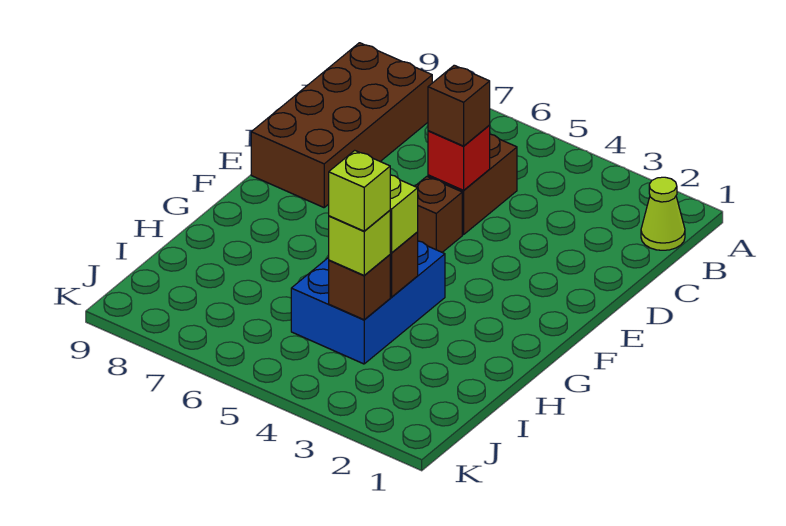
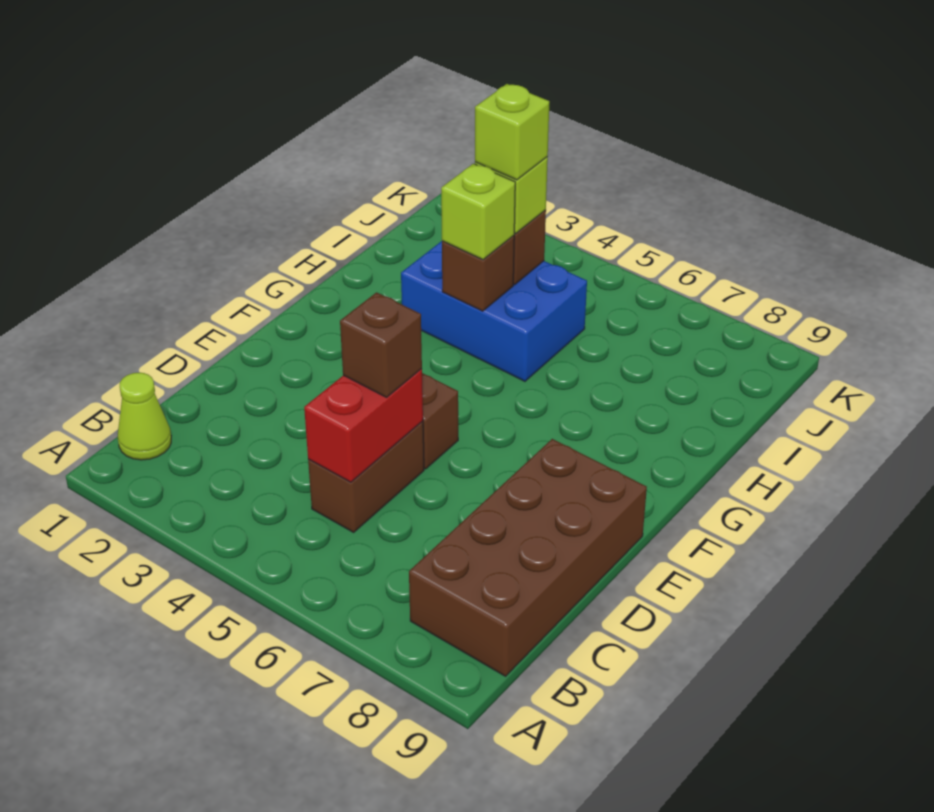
red 1x1 brick [428,125,490,190] -> red 1x2 brick [304,369,423,482]
blue 2x3 brick [291,241,445,364] -> blue 2x3 brick turned to [401,241,587,381]

